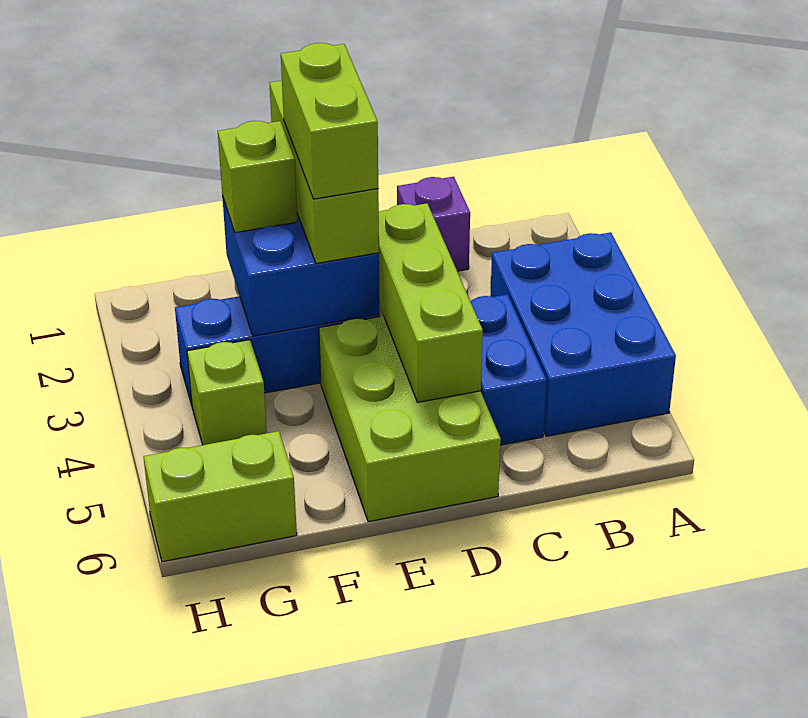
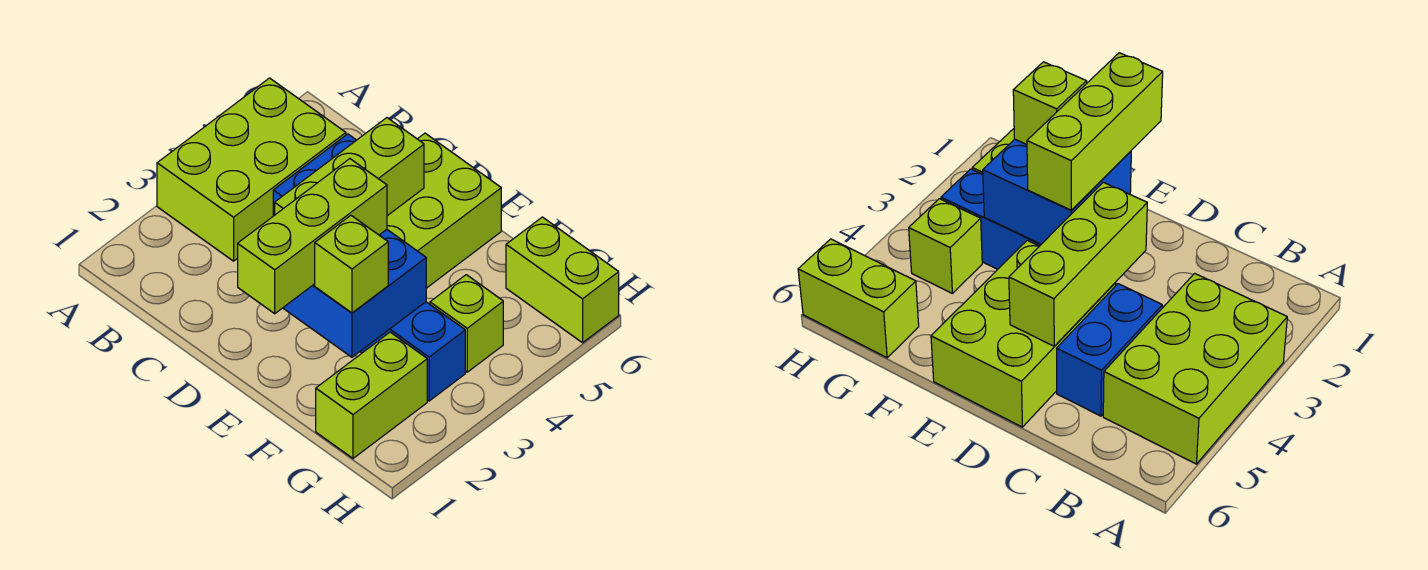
blue 2x3 brick [490,232,676,436] -> lime 2x3 brick [157,78,346,261]
purple 1x1 brick [397,177,470,271] -> none
lime 1x2 brick [281,43,378,199] -> lime 1x2 brick moved to [316,332,427,458]

